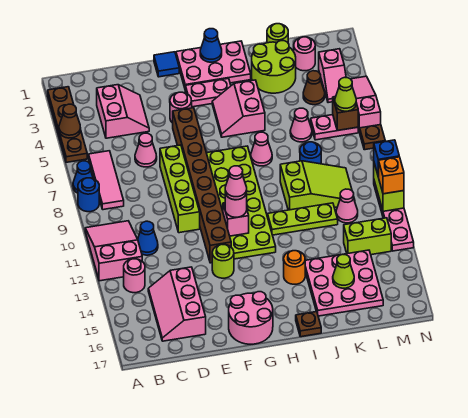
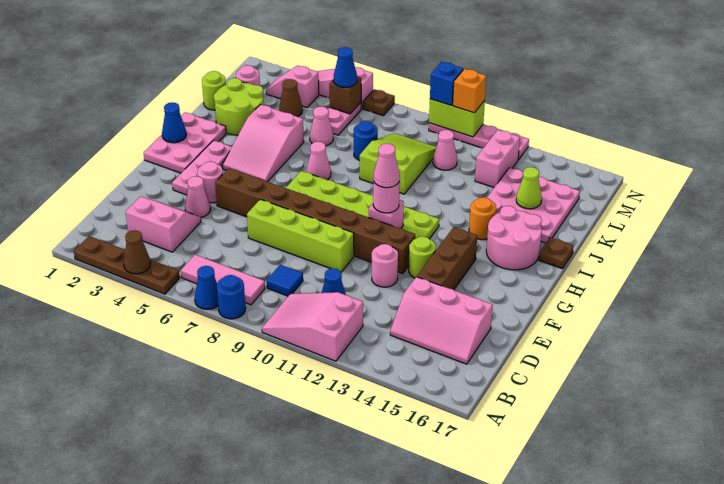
pink 1x1 round brick [124,259,145,293] -> pink 1x1 round brick moved to [372,244,398,287]
pink 1x1 cone [135,133,157,167] -> pink 1x1 cone moved to [185,176,211,217]
none -> brown 1x3 brick [417,227,477,290]
blue 1x1 tile [154,52,179,77] -> blue 1x1 tile moved to [267,265,303,296]
pink 2x2 round brick [229,292,273,344] -> pink 2x2 round brick moved to [486,206,542,270]
pink 1x2 plate [185,79,231,107] -> pink 1x3 plate [172,140,232,195]
pink 2x2 slope [212,80,265,137] -> pink 2x3 slope [222,105,304,182]
lime 1x3 plate [268,203,338,235] -> none
lime 1x2 brick [344,218,391,255] -> pink 1x2 brick [475,130,520,187]
pink 1x2 slope [319,49,346,103] -> pink 1x2 slope turned to [266,66,319,107]
lime 1x1 cone [335,77,356,111] -> blue 1x1 cone [334,47,357,87]

